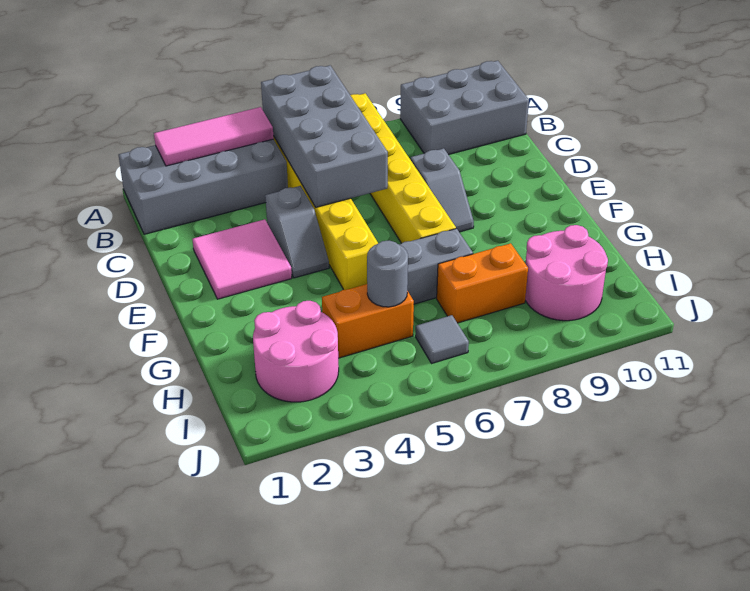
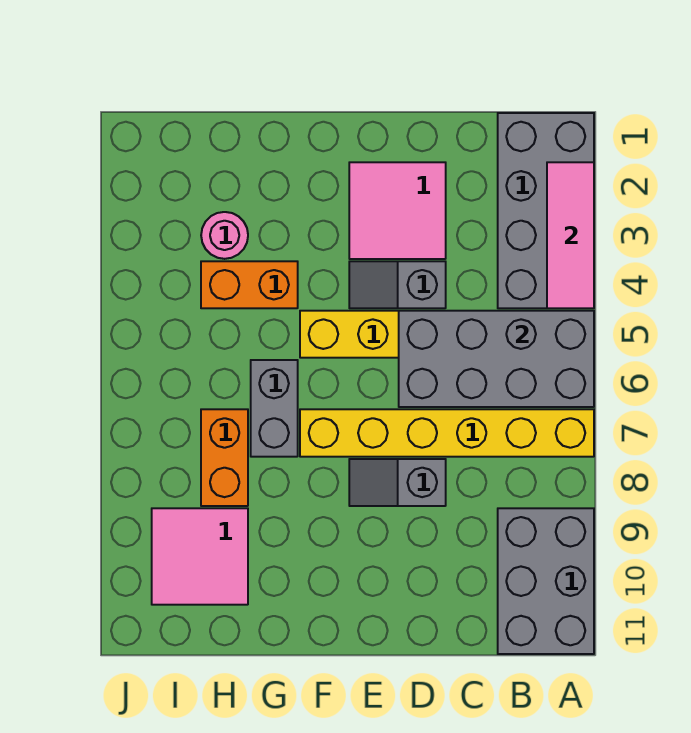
pink 2x2 round brick [253,301,339,402] -> pink 1x1 round brick [201,212,248,259]
orange 1x2 brick [322,284,414,358] -> orange 1x2 brick turned to [201,261,298,308]
grey 1x1 round brick [367,240,408,307] -> none
pink 2x2 round brick [525,225,608,321] -> pink 2x2 tile [152,508,248,605]
grey 1x1 tile [416,315,469,363] -> none

